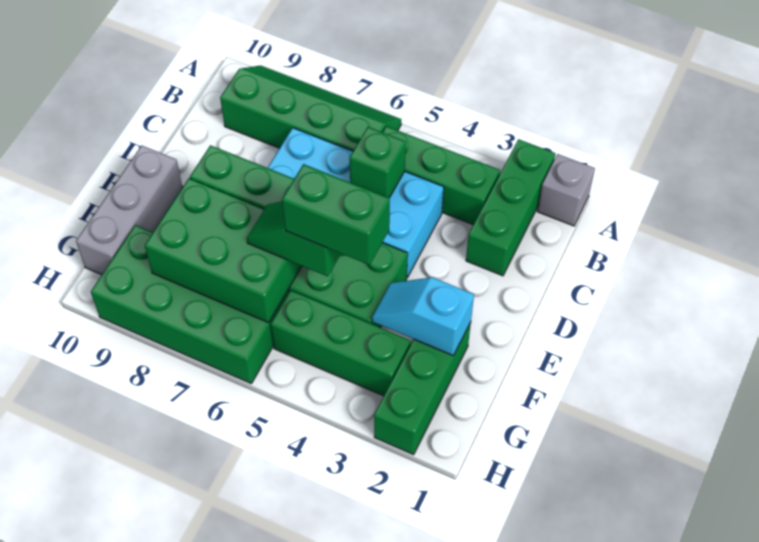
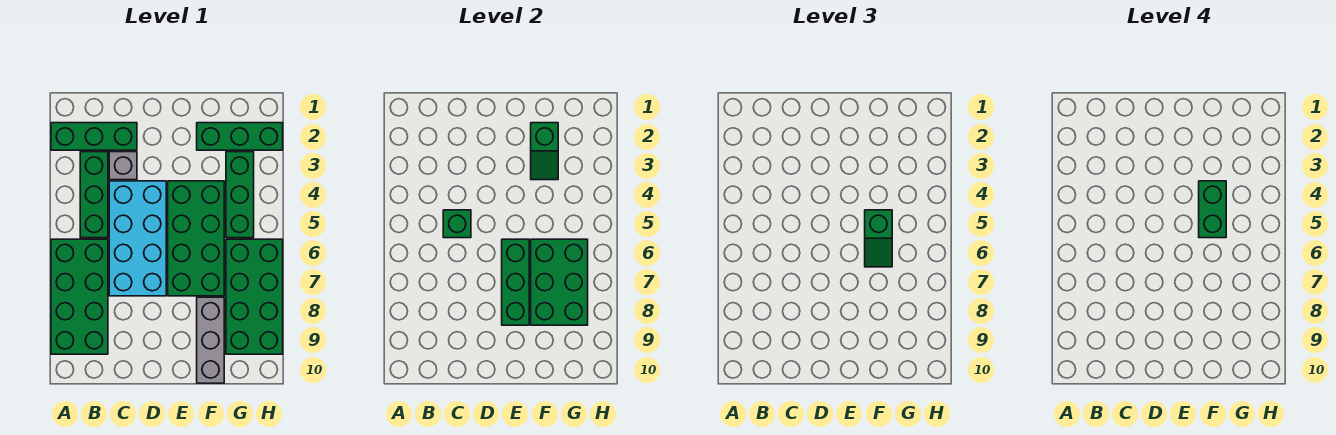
grey 1x1 brick [537,154,595,226] -> grey 1x1 brick moved to [109,152,137,180]
green 2x4 slope [220,66,401,151] -> green 2x4 brick [51,239,108,354]
grey 1x3 brick [76,145,183,275] -> grey 1x3 brick turned to [197,297,224,383]
cyan 1x2 slope [372,277,474,356] -> green 1x2 slope [531,123,558,180]

